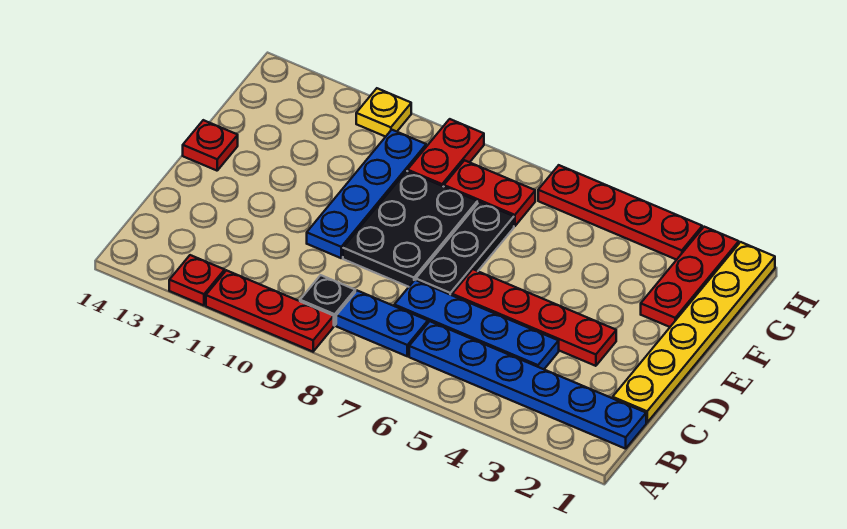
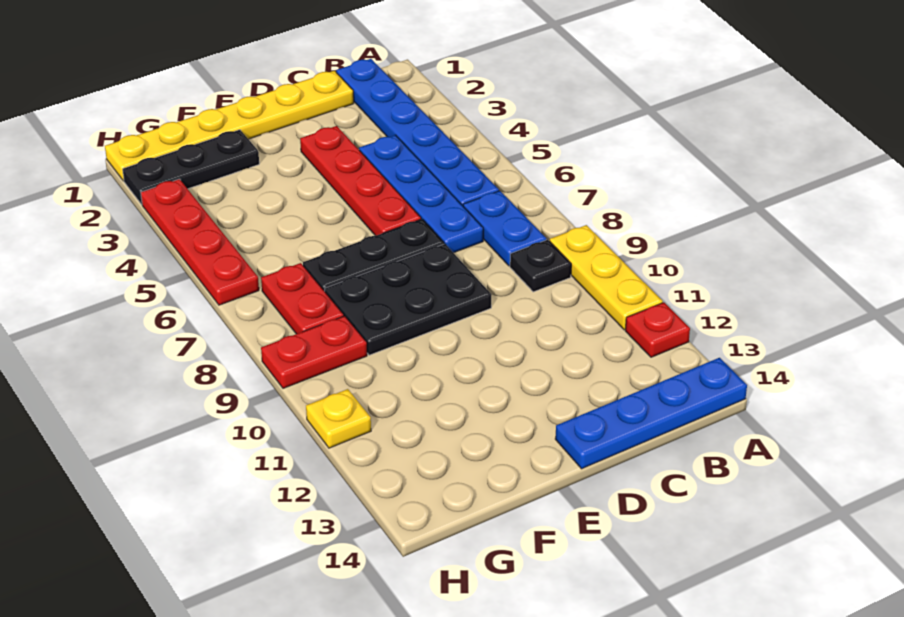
red 1x3 plate [206,270,334,352] -> yellow 1x3 plate [550,225,663,330]
blue 1x4 plate [307,130,426,258] -> blue 1x4 plate moved to [555,358,747,469]
red 1x1 plate [183,120,238,171] -> none
red 1x3 plate [641,227,739,327] -> black 1x3 plate [123,130,259,205]

